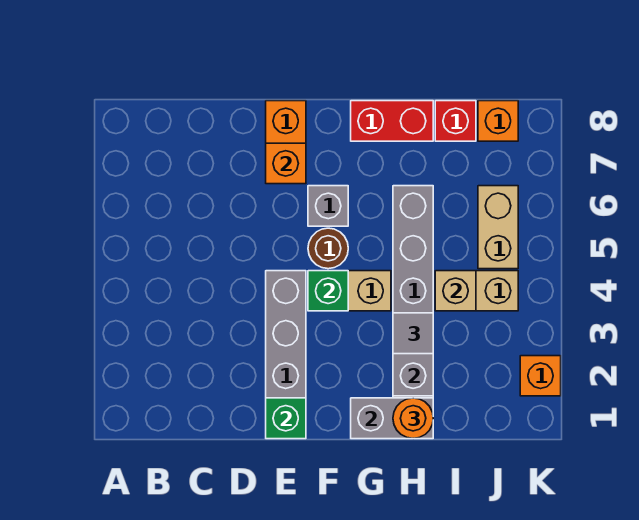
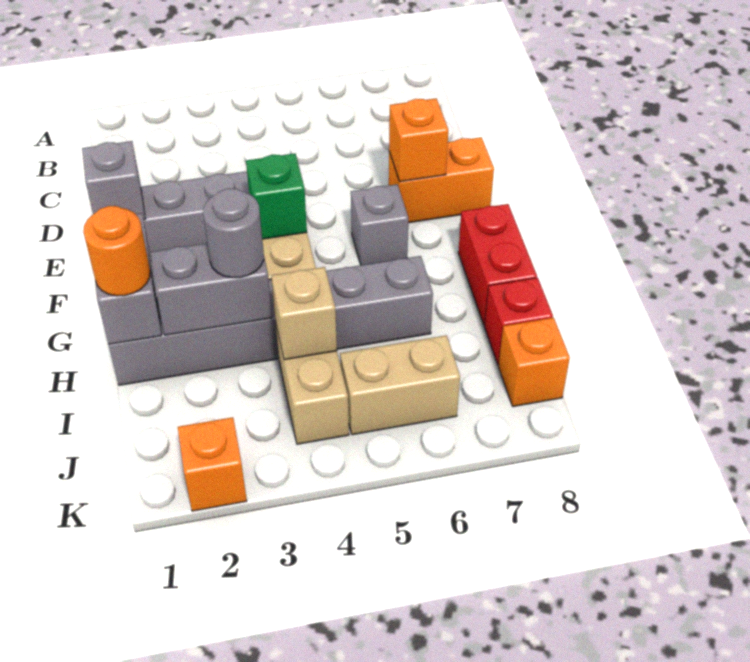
green 1x1 brick [266,398,306,439] -> grey 1x1 brick [82,141,145,220]
brown 1x1 round brick [308,228,348,269] -> none
grey 1x1 tile [393,313,433,354] -> grey 1x1 round brick [203,188,264,278]

